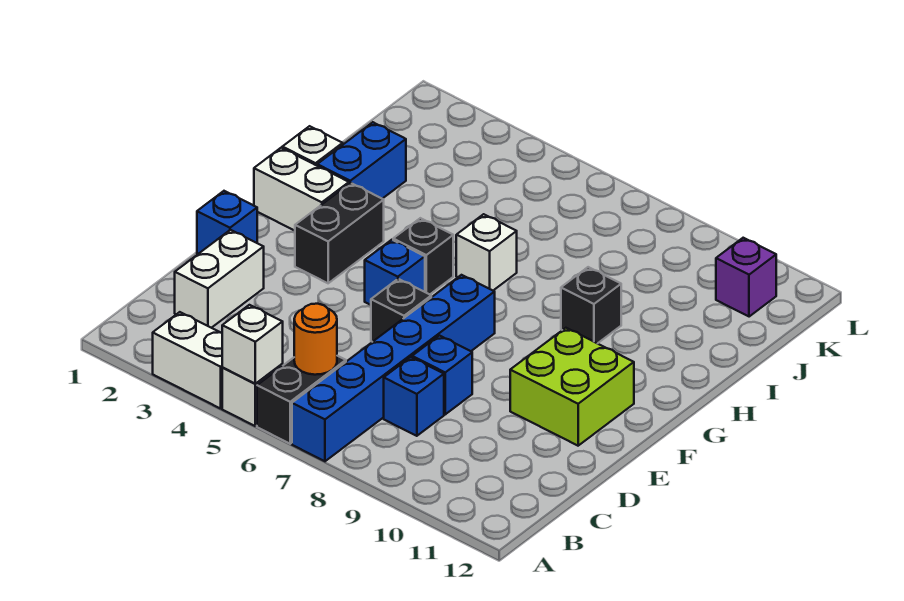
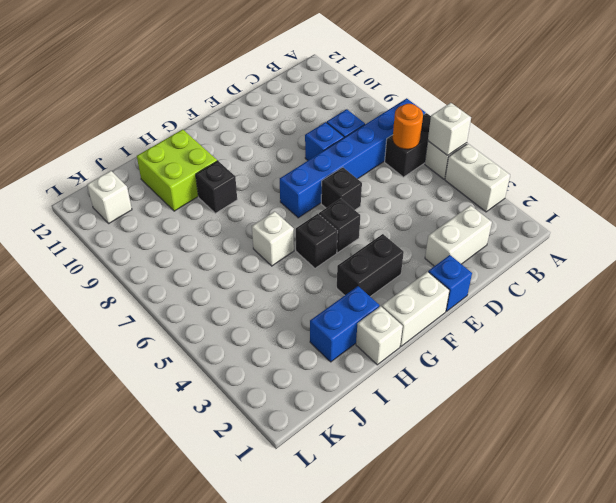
lime 2x2 brick [510,328,634,446] -> lime 2x2 brick moved to [137,129,217,211]
blue 1x1 brick [365,240,425,305] -> black 1x1 brick [319,199,360,253]
white 1x2 brick [254,148,349,231] -> white 1x2 brick turned to [382,272,450,346]
purple 1x1 brick [716,238,776,317] -> white 1x1 brick [87,171,132,223]

